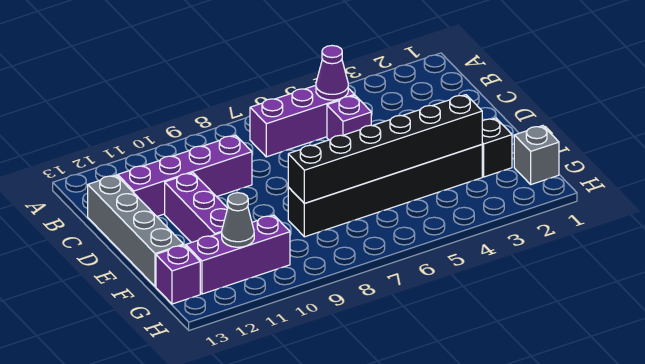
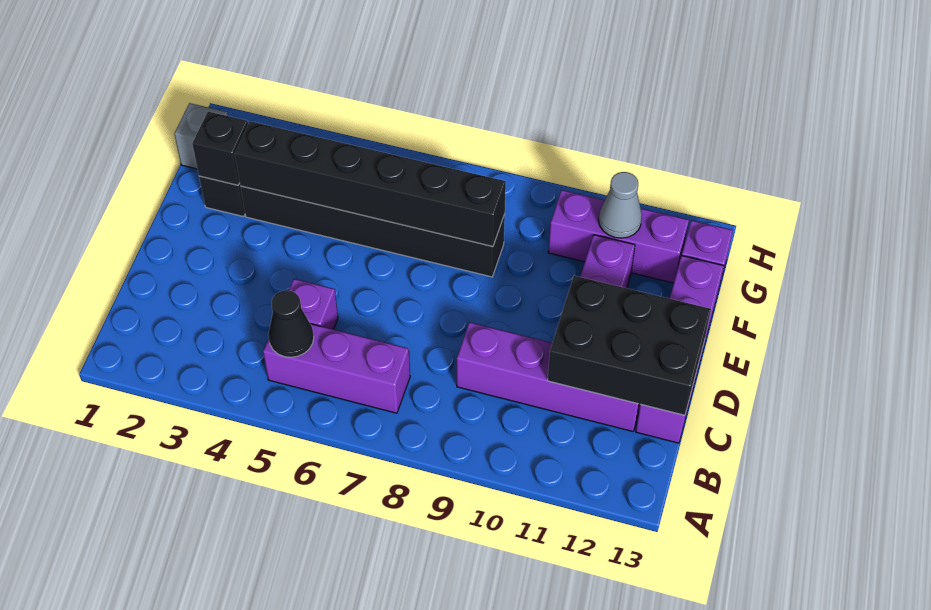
purple 1x1 cone [316,46,348,100] -> black 1x1 cone [268,290,314,357]
none -> black 2x3 brick [548,276,711,415]
grey 1x4 brick [88,175,183,287] -> purple 1x4 brick [636,256,724,443]
none -> black 1x1 brick [192,112,248,185]

